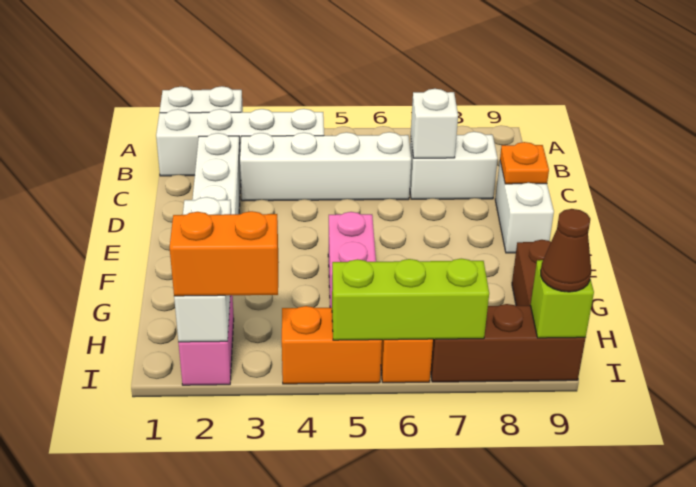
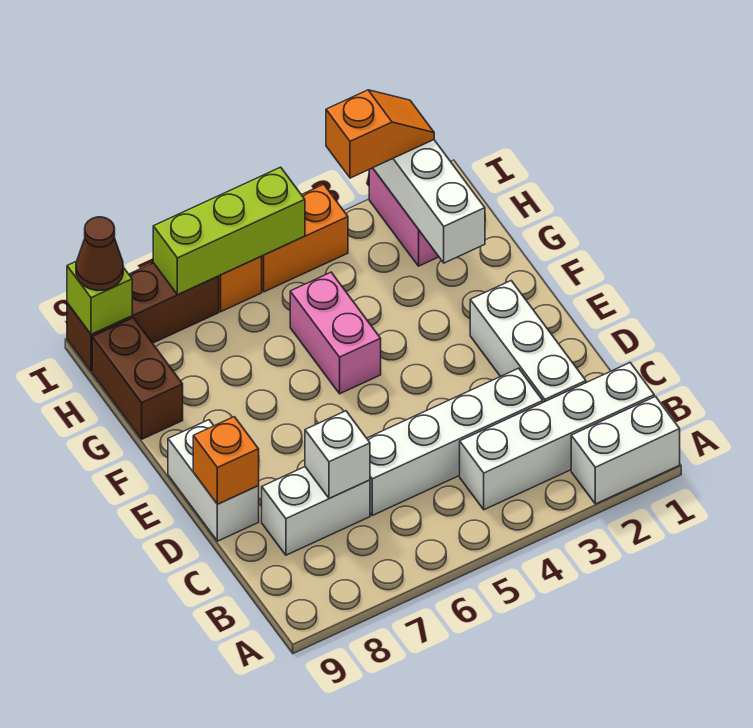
orange 1x1 plate [500,142,549,184] -> orange 1x1 brick [193,417,259,504]
orange 1x2 brick [170,211,279,296] -> orange 1x2 slope [326,90,434,178]

